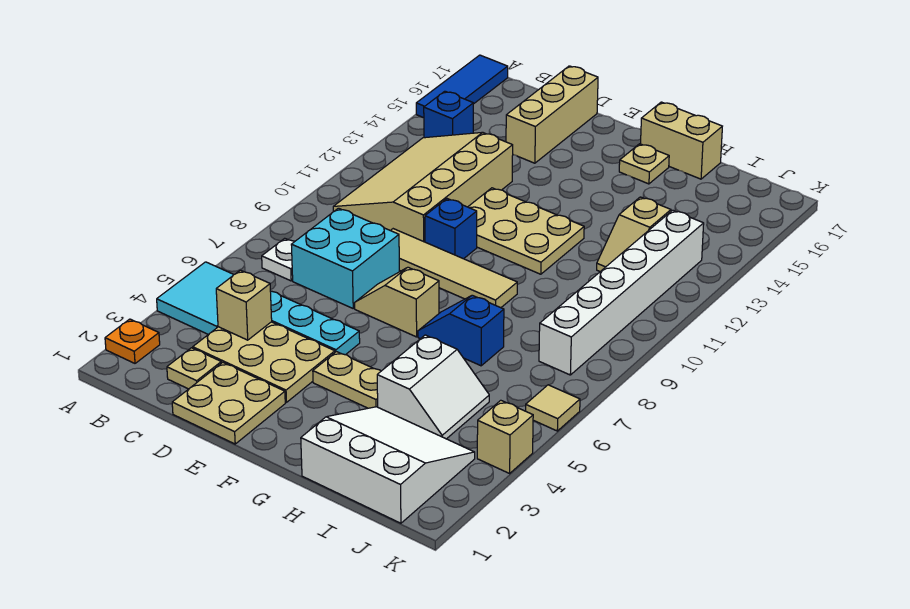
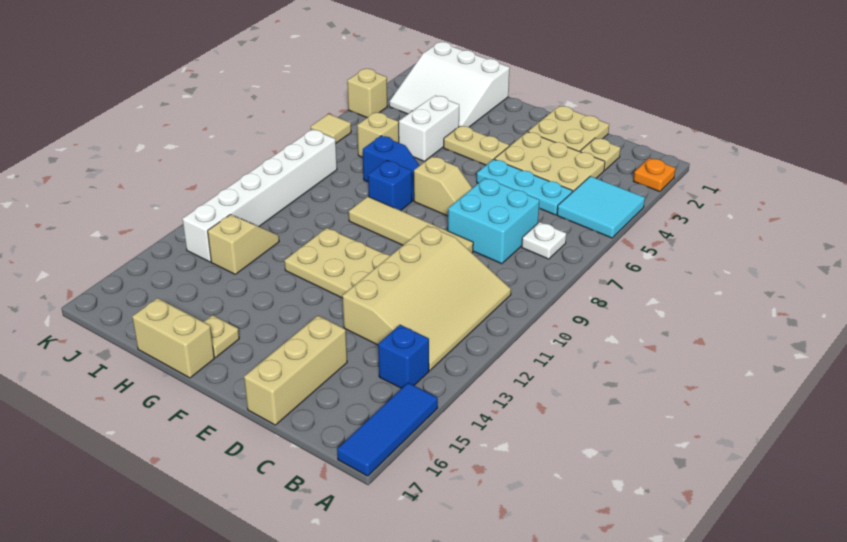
tan 1x1 brick [216,270,272,340] -> tan 1x1 brick moved to [357,112,399,157]
blue 1x1 brick [425,199,477,259] -> blue 1x1 brick moved to [368,160,412,211]

